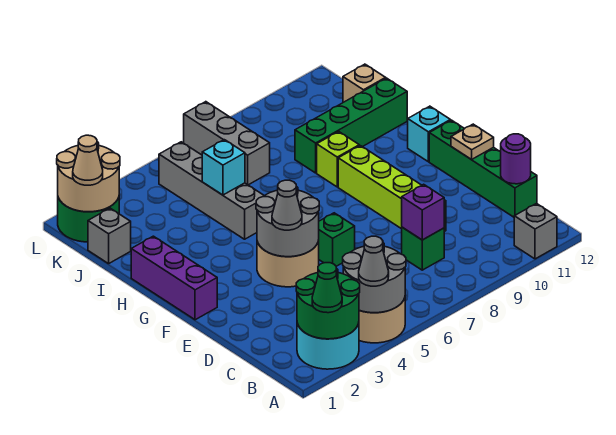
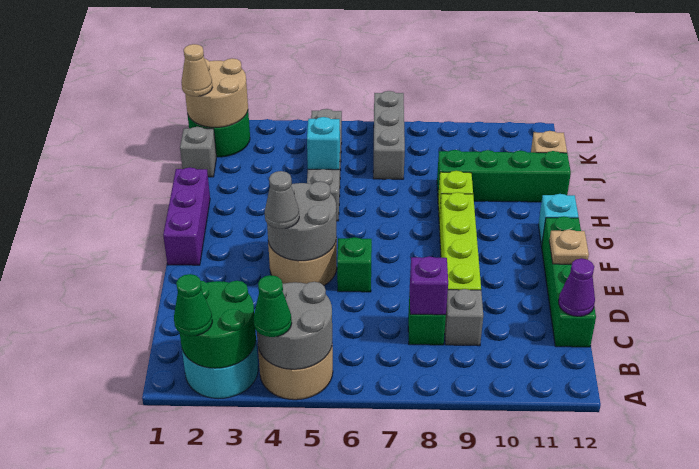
grey 1x1 cone [359,236,389,286] -> green 1x1 cone [254,275,292,337]
grey 1x1 brick [514,204,557,259] -> grey 1x1 brick moved to [445,289,483,346]
purple 1x1 round brick [501,134,531,184] -> purple 1x1 cone [559,258,595,316]

